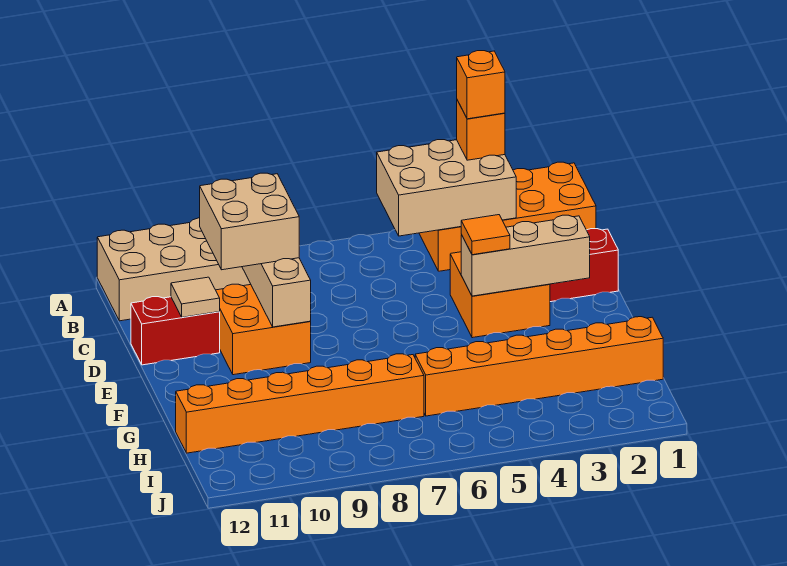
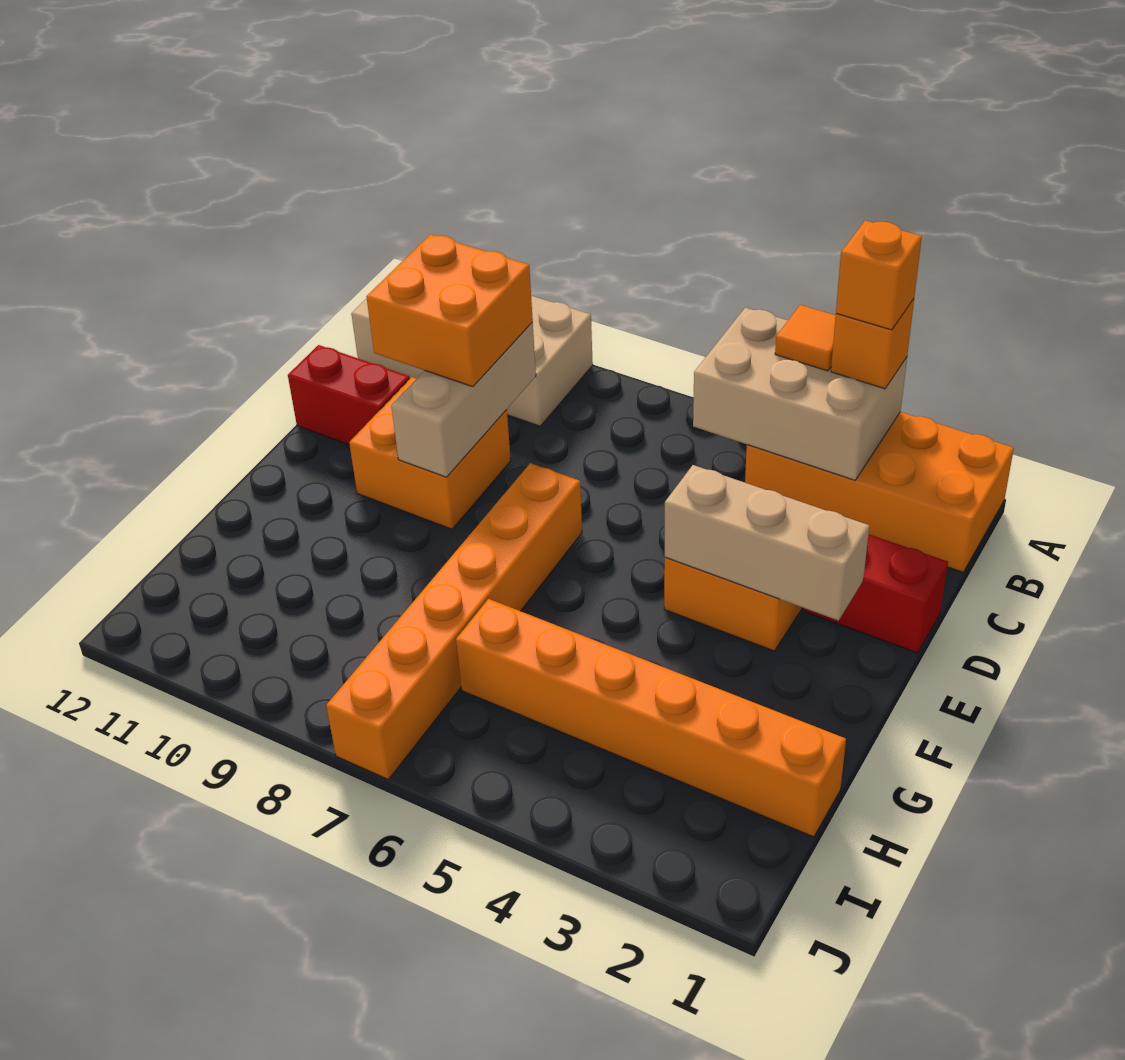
tan 2x2 brick [200,173,299,270] -> orange 2x2 brick [366,234,533,387]
tan 1x1 tile [171,277,220,317] -> none
orange 1x1 tile [461,215,510,255] -> orange 1x1 tile moved to [775,305,836,371]
orange 1x6 brick [176,354,424,453] -> orange 1x6 brick turned to [326,463,582,779]

